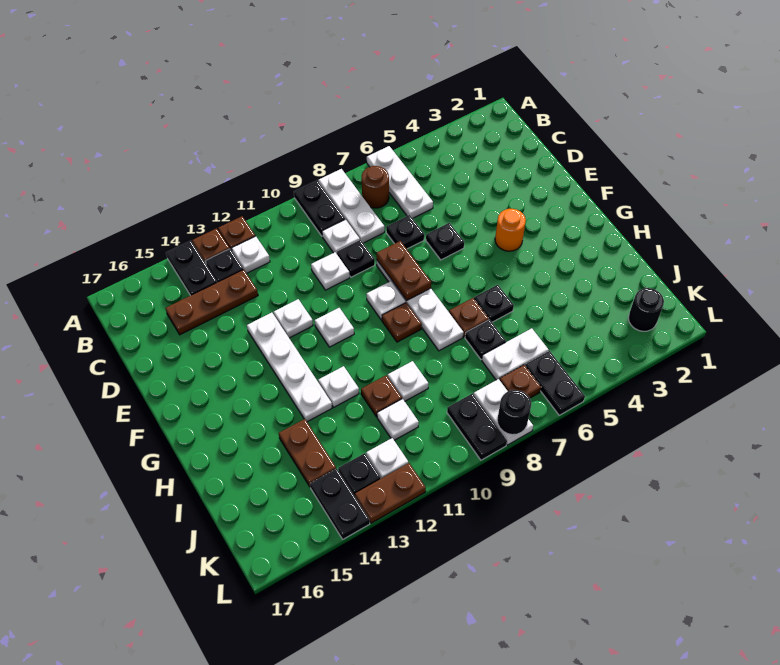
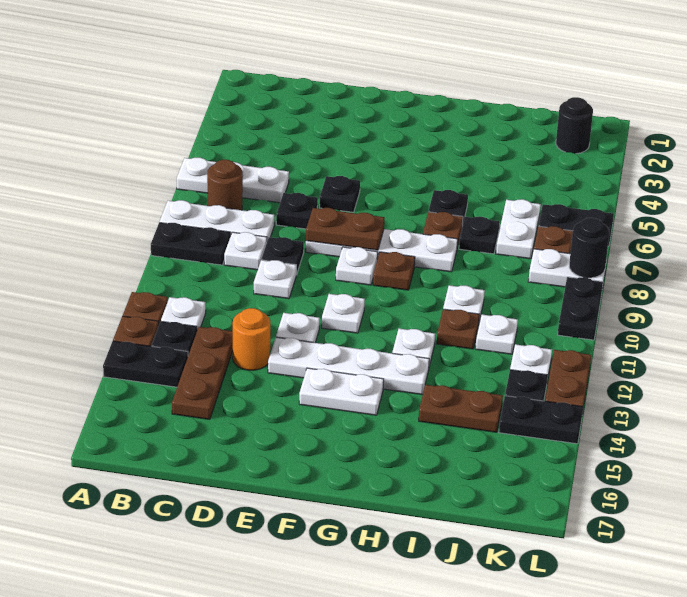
orange 1x1 round brick [495,209,526,251] -> orange 1x1 round brick moved to [233,308,270,370]
none -> white 1x2 plate [299,368,384,415]
black 1x2 plate [447,394,507,460] -> black 1x2 plate turned to [558,277,603,340]

